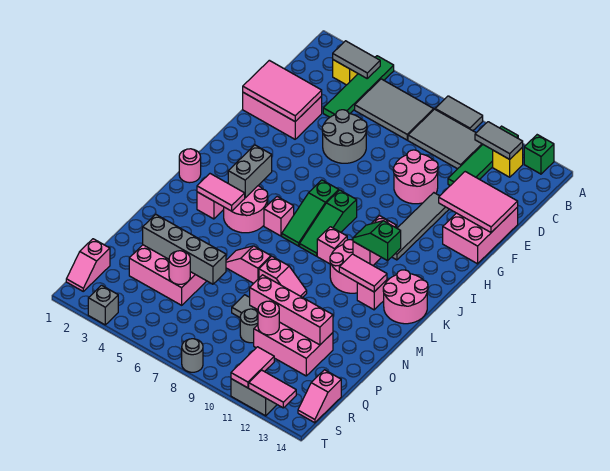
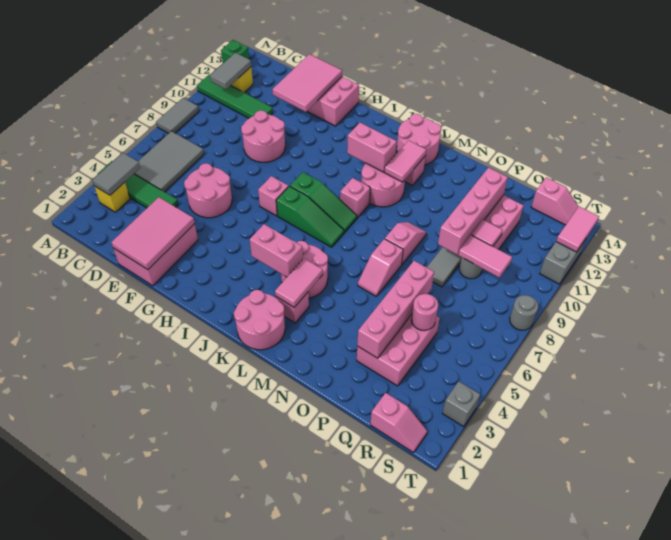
grey 2x3 tile [408,109,483,169] -> none
grey 2x2 round brick [322,110,367,163] -> pink 2x2 round brick [184,163,232,218]
grey 1x4 tile [392,193,449,260] -> none
grey 1x2 brick [228,145,272,198] -> pink 1x2 brick [250,224,303,277]
pink 1x1 round brick [179,149,201,183] -> pink 2x2 round brick [234,290,285,350]
pink 1x1 brick [264,197,294,236] -> pink 1x1 brick moved to [258,176,289,216]
green 1x2 slope [353,221,401,261] -> none
grey 1x4 brick [143,214,226,284] -> pink 1x4 brick [357,261,434,358]
pink 1x1 round brick [258,301,279,335] -> pink 1x1 tile [472,220,503,246]
pink 1x2 tile [231,347,274,388] -> pink 1x2 tile moved to [459,235,512,278]

